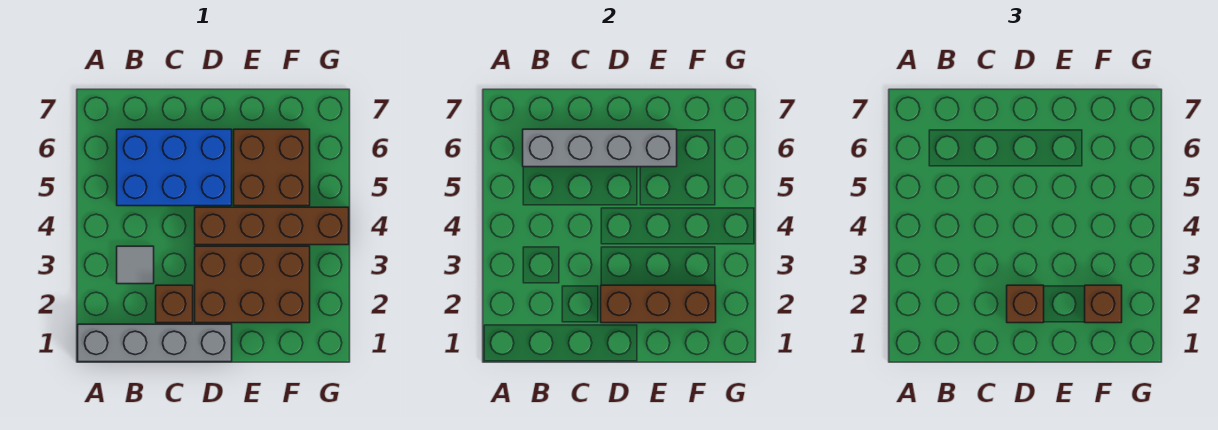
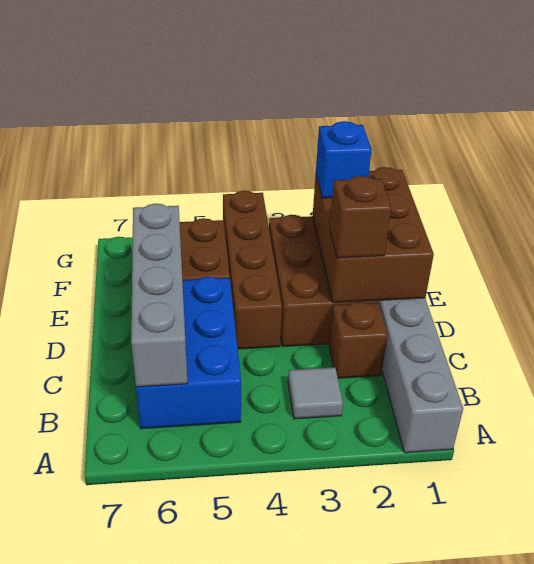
brown 1x3 brick [601,285,716,323] -> brown 2x3 brick [313,167,434,303]
brown 1x1 brick [1085,285,1122,323] -> blue 1x1 brick [316,121,372,198]

